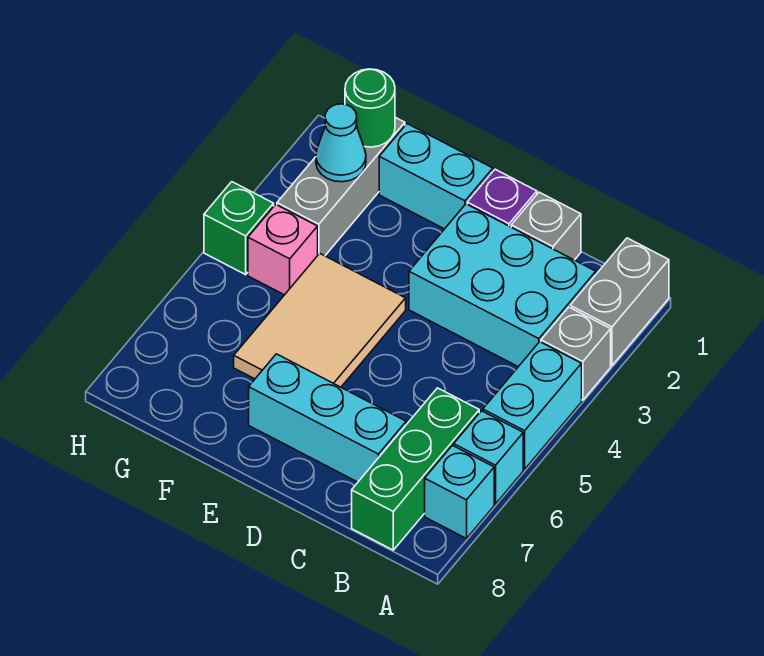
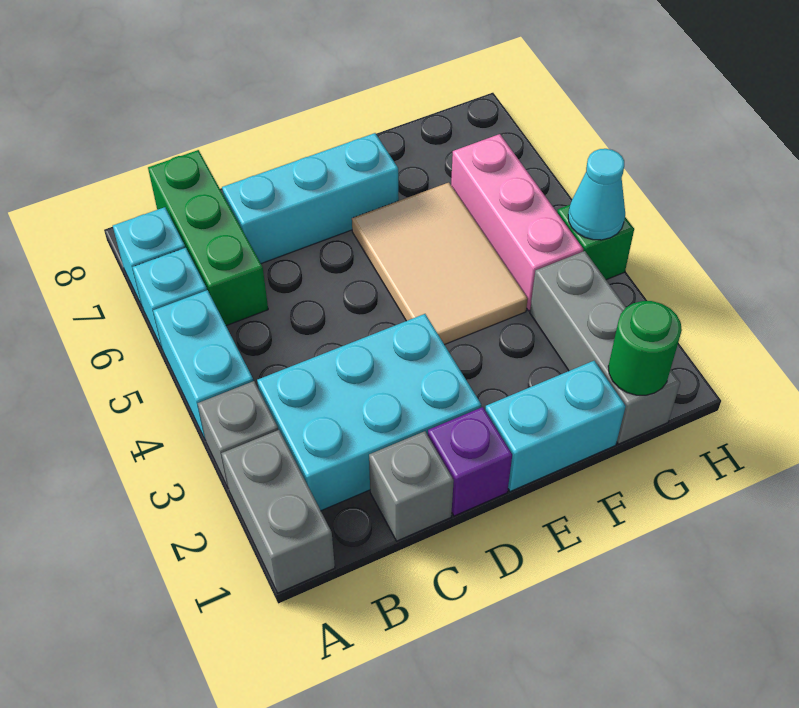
cyan 1x1 cone [316,104,366,182] -> cyan 1x1 cone moved to [568,149,625,240]
pink 1x1 brick [248,205,318,295] -> pink 1x3 brick [451,134,583,311]

